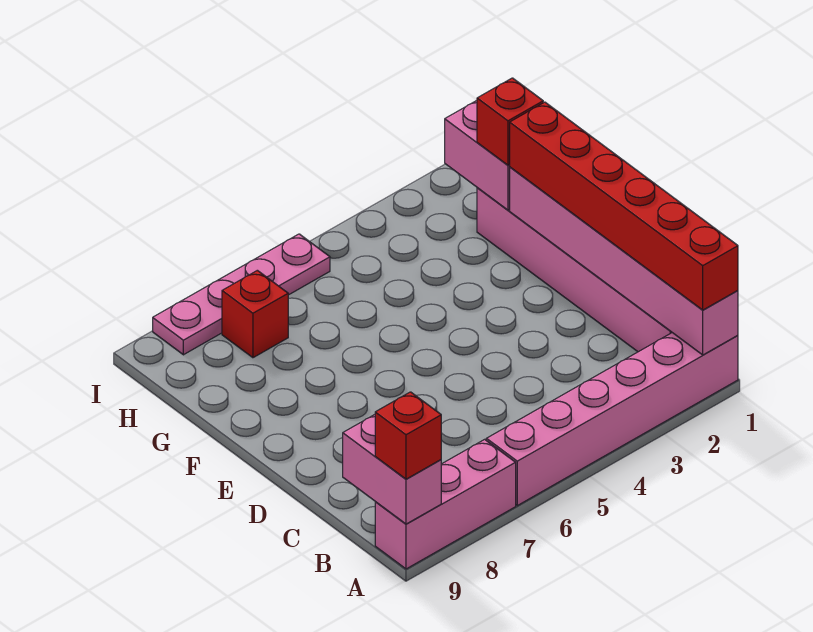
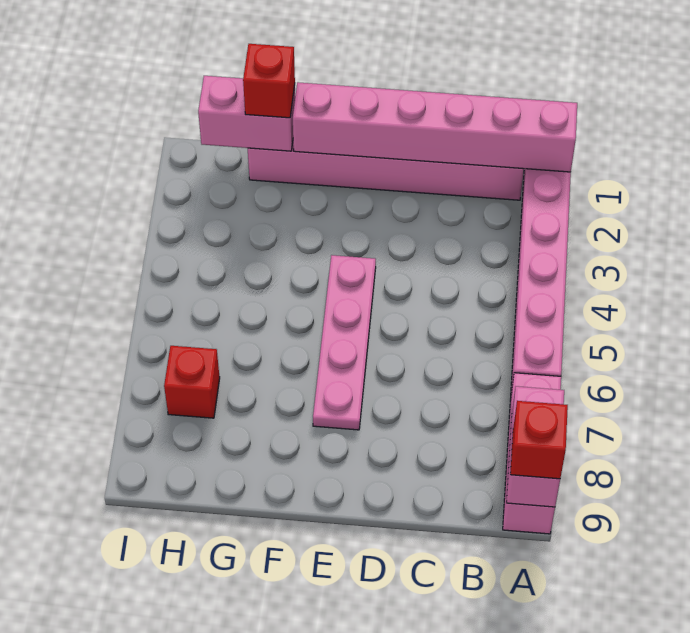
red 1x6 brick [510,102,738,310] -> none
pink 1x2 brick [343,415,441,524] -> pink 1x2 brick turned to [506,386,564,507]
pink 1x4 plate [153,234,330,355] -> pink 1x4 plate moved to [313,255,376,430]

